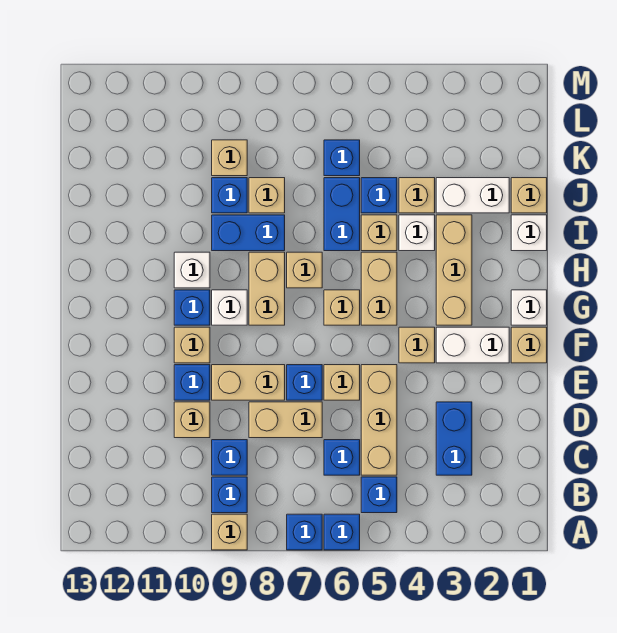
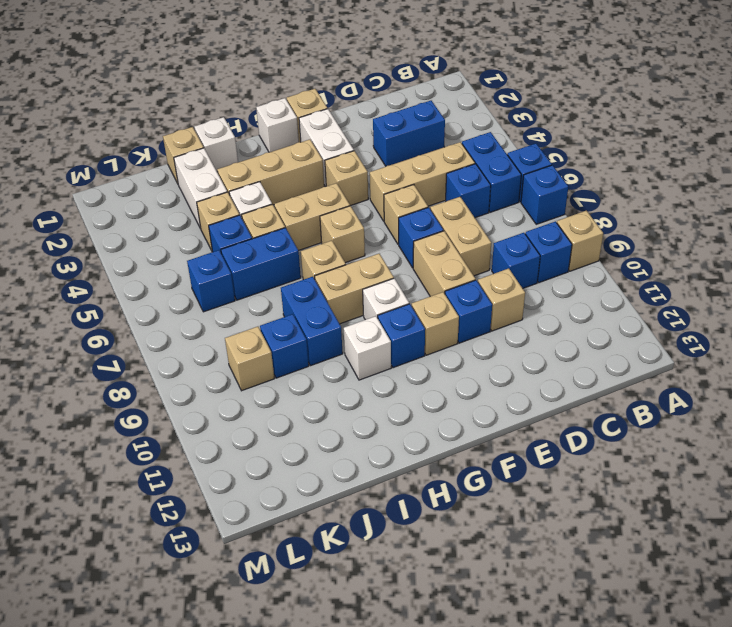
blue 1x1 brick [361,477,397,513] -> blue 1x2 brick [462,132,521,212]
tan 1x1 brick [249,178,285,213] -> none

